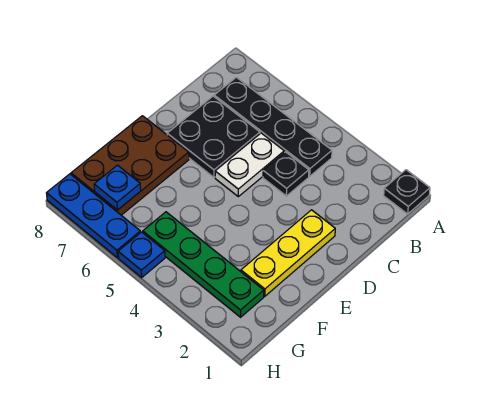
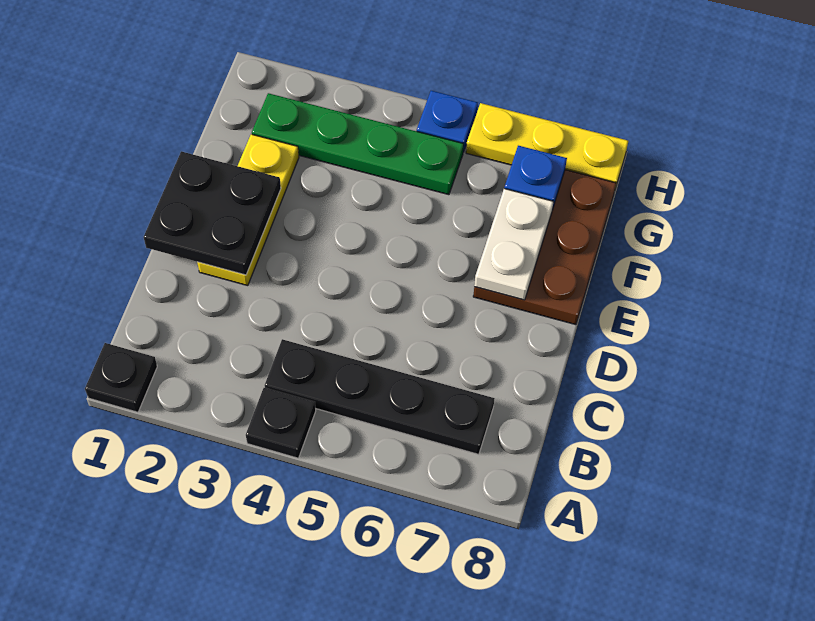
black 1x1 plate [263,152,309,196] -> black 1x1 plate moved to [246,388,316,458]
white 1x2 plate [215,133,284,197] -> white 1x2 plate moved to [474,189,553,300]
black 2x2 plate [167,96,260,178] -> black 2x2 plate moved to [144,151,281,275]
blue 1x3 plate [47,174,141,258] -> yellow 1x3 plate [466,103,628,188]

